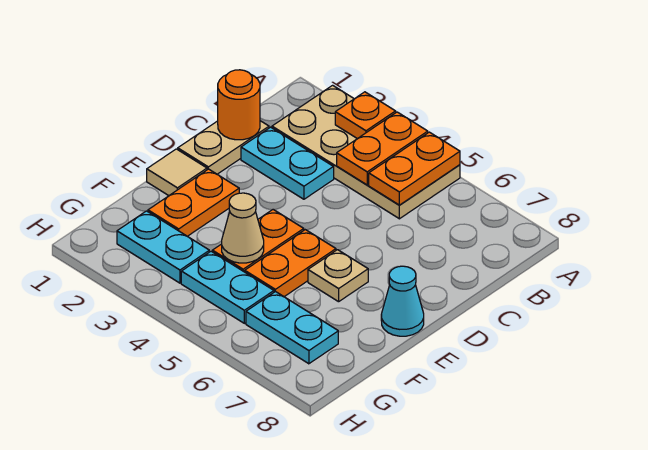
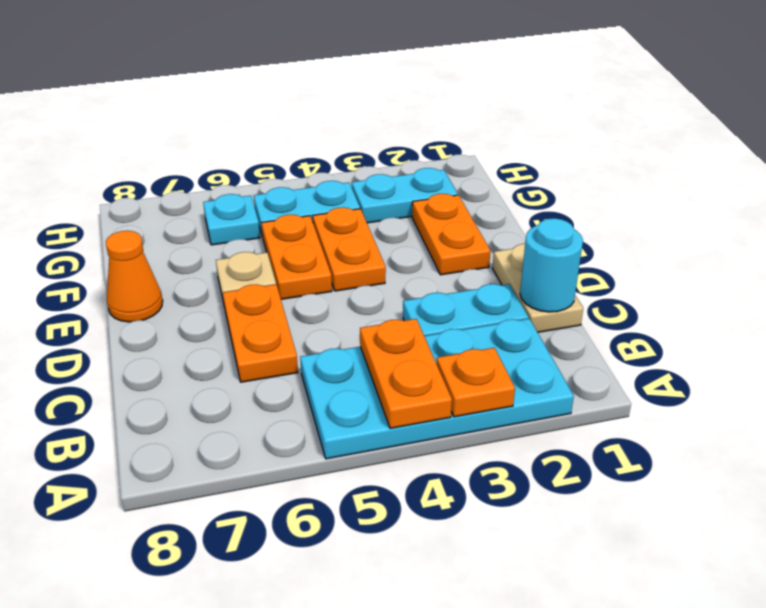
tan 2x4 plate [272,85,460,219] -> cyan 2x4 plate [300,319,574,459]
orange 1x2 plate [369,132,460,205] -> orange 1x2 plate moved to [223,284,298,382]
orange 1x1 round brick [218,70,260,140] -> cyan 1x1 round brick [520,218,583,312]
tan 1x1 tile [147,149,207,196] -> none
cyan 1x1 cone [381,266,424,336] -> orange 1x1 cone [106,231,163,322]
tan 1x1 cone [222,193,264,263] -> none
cyan 1x2 plate [246,291,338,364] -> cyan 1x1 plate [203,194,260,245]

